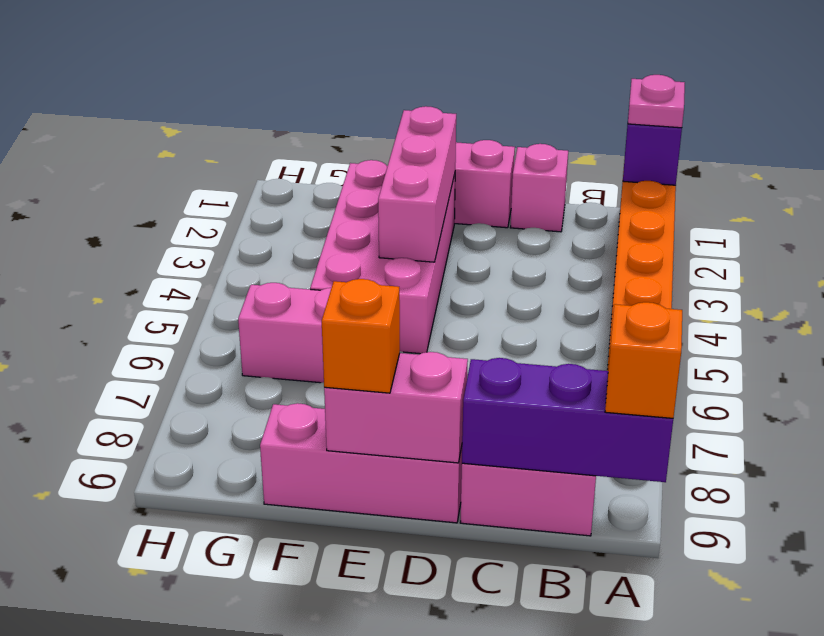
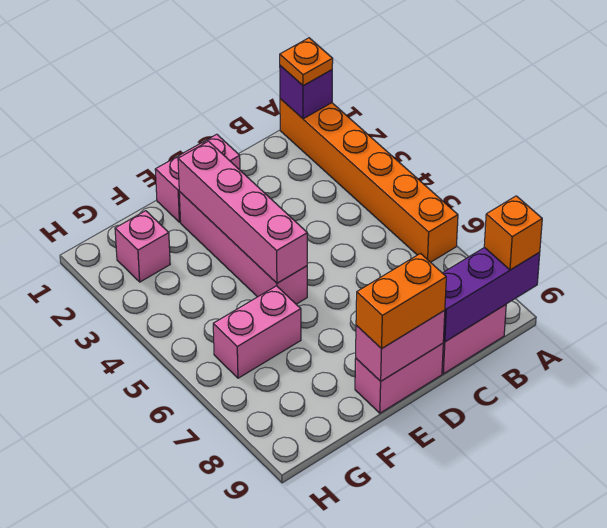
pink 1x1 plate [628,75,685,128] -> orange 1x1 plate [280,38,333,86]
pink 1x1 brick [510,144,568,232] -> pink 1x1 brick moved to [115,211,170,282]
pink 1x3 brick [260,403,462,523] -> pink 1x2 brick [355,343,443,413]
pink 2x4 brick [310,160,455,354] -> pink 1x4 brick [179,192,307,304]
pink 1x3 brick [378,106,456,262] -> pink 1x4 brick [178,141,307,283]
orange 1x1 brick [322,279,400,393] -> orange 1x2 brick [356,254,446,349]

